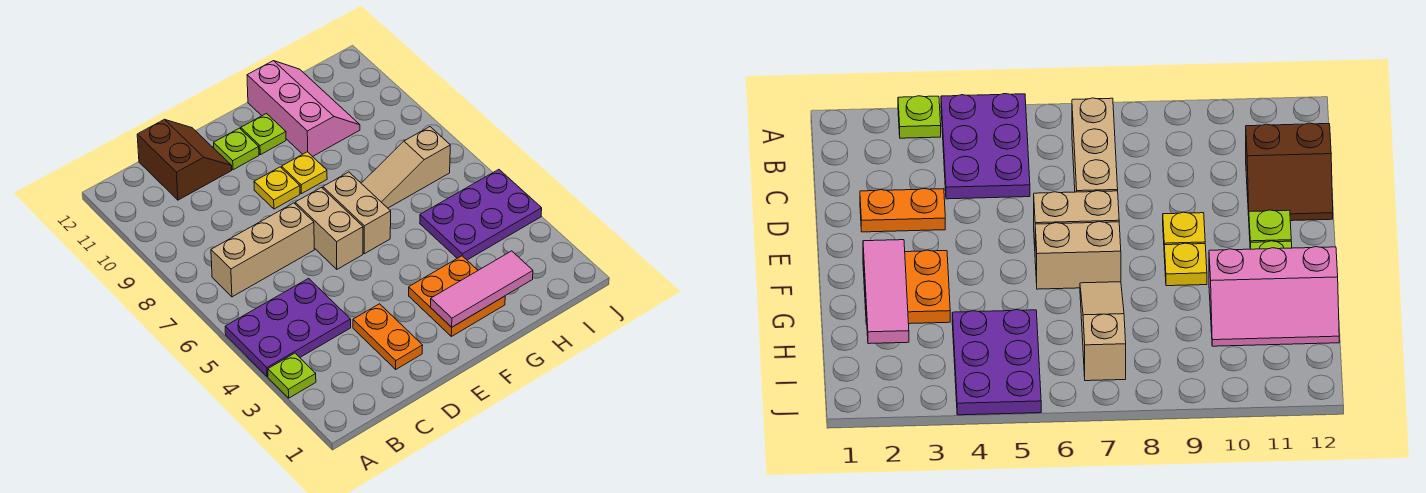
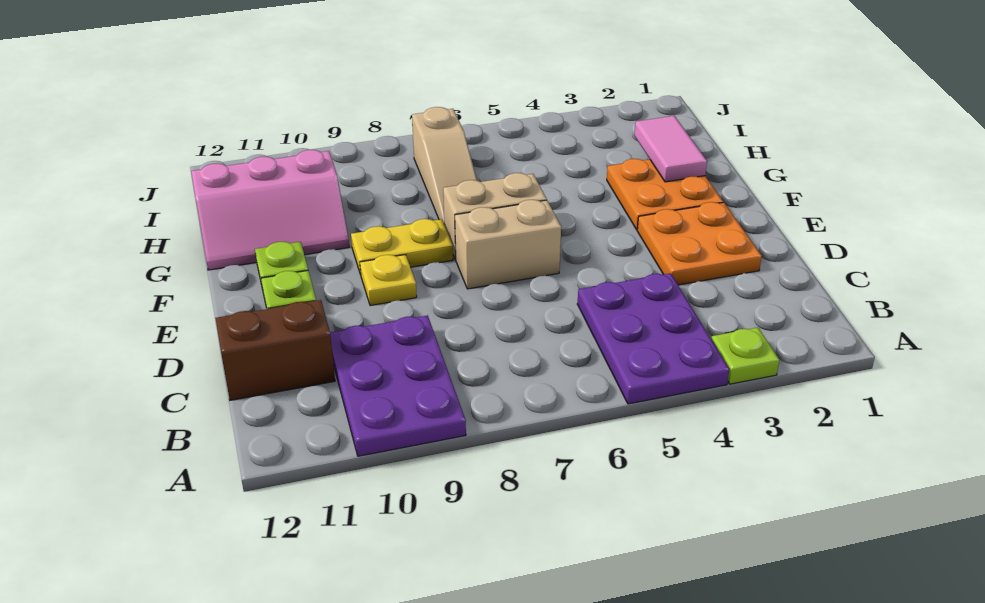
tan 1x3 brick [211,203,314,297] -> none
orange 1x2 plate [353,304,423,369] -> orange 2x2 plate [637,202,762,285]
pink 1x3 tile [431,251,533,327] -> pink 1x2 tile [634,116,707,182]
yellow 1x1 plate [282,152,327,194] -> yellow 1x2 plate [351,219,453,275]
pink 2x3 slope [247,61,360,157] -> pink 2x3 slope turned to [191,150,349,270]
purple 2x3 plate [420,170,542,260] -> purple 2x3 plate moved to [330,315,466,456]

